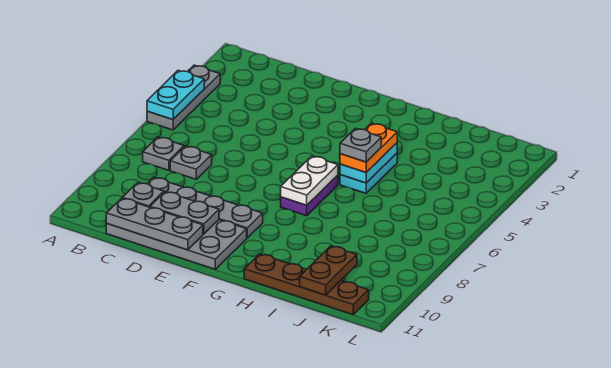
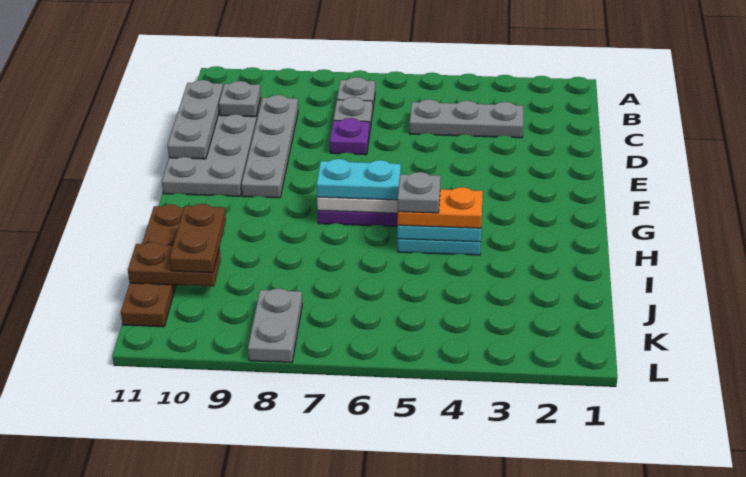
grey 1x3 plate [147,65,220,130] -> grey 1x3 plate moved to [410,99,523,138]
cyan 1x2 plate [147,70,204,120] -> cyan 1x2 plate moved to [317,159,401,200]
none -> purple 1x1 plate [330,118,370,155]
grey 1x2 plate [150,192,219,234] -> grey 1x2 plate moved to [248,288,302,363]
none -> brown 1x2 plate [170,204,226,273]

